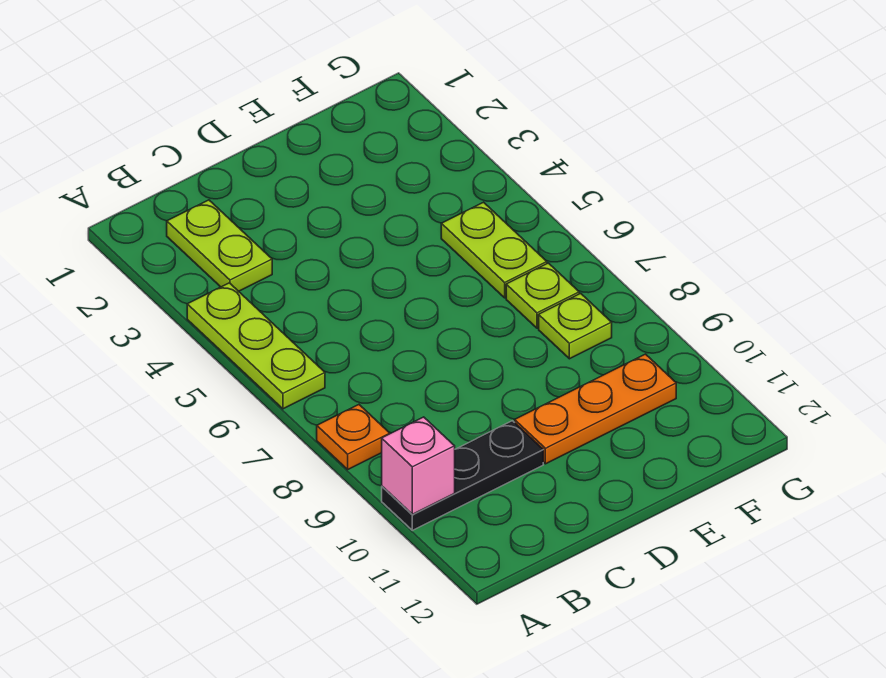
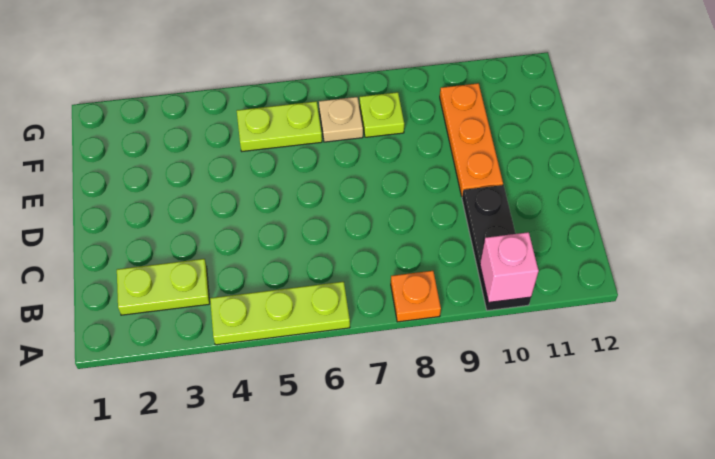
lime 1x1 plate [506,263,579,328] -> tan 1x1 plate [319,97,363,142]

